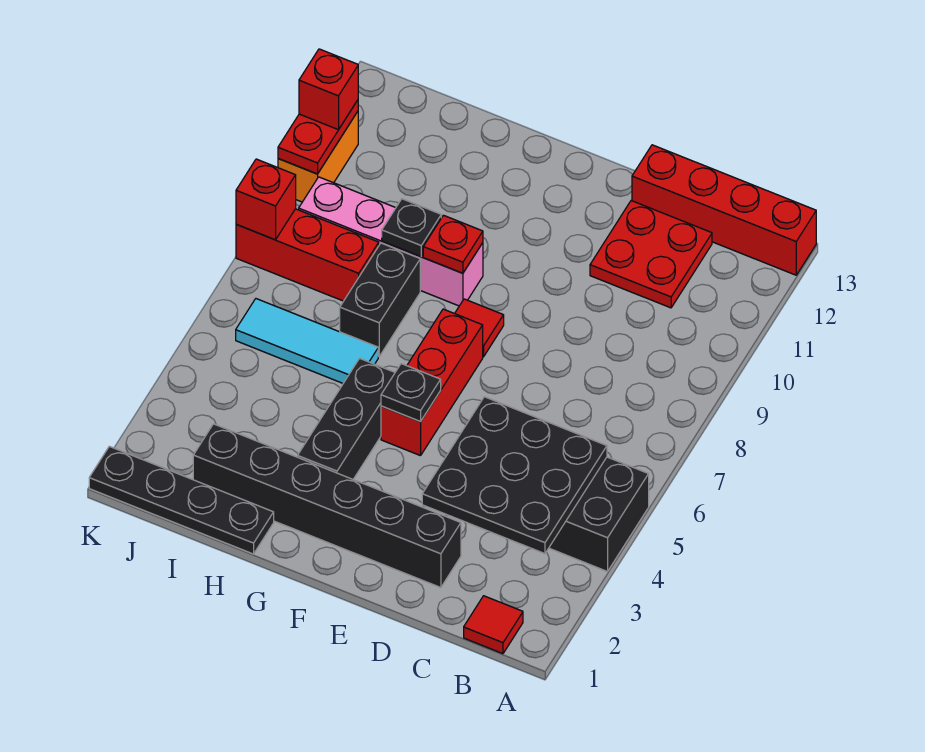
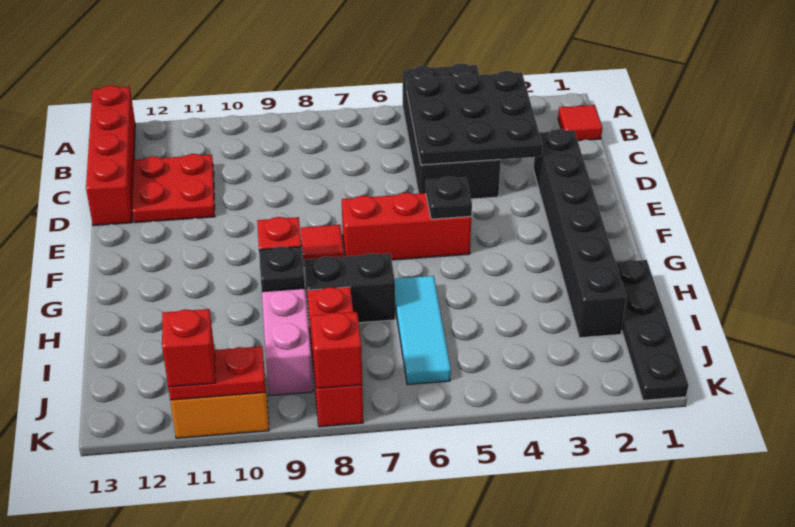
black 1x3 brick [298,358,395,479] -> none

